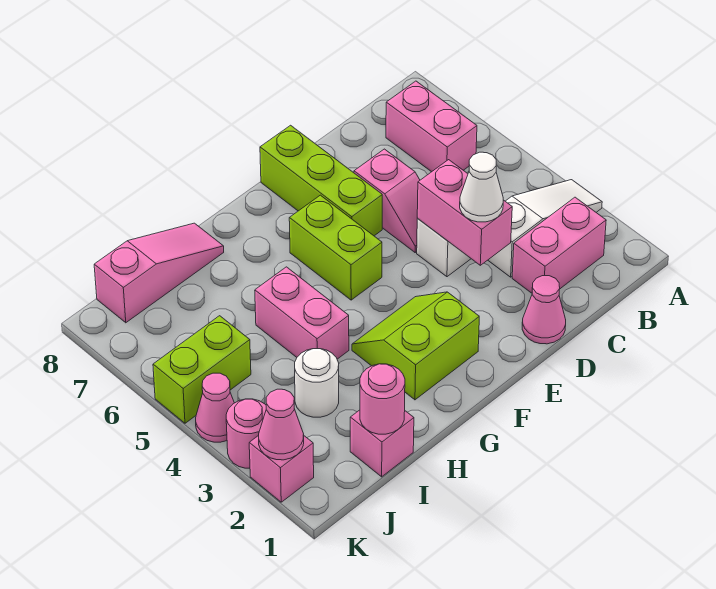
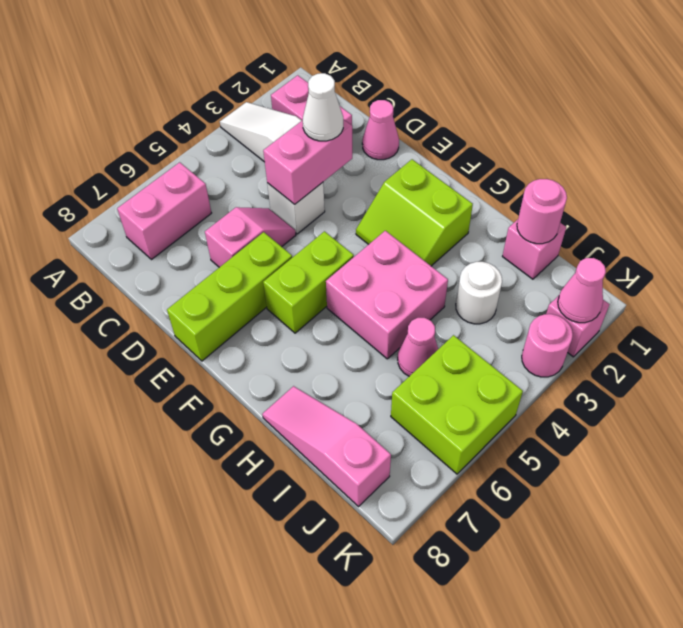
pink 1x2 brick [255,267,349,359] -> pink 2x2 brick [326,231,448,359]
lime 1x2 brick [153,316,251,423] -> lime 2x2 brick [391,335,523,474]
pink 1x1 cone [196,373,234,442] -> pink 1x1 cone moved to [398,318,438,376]

